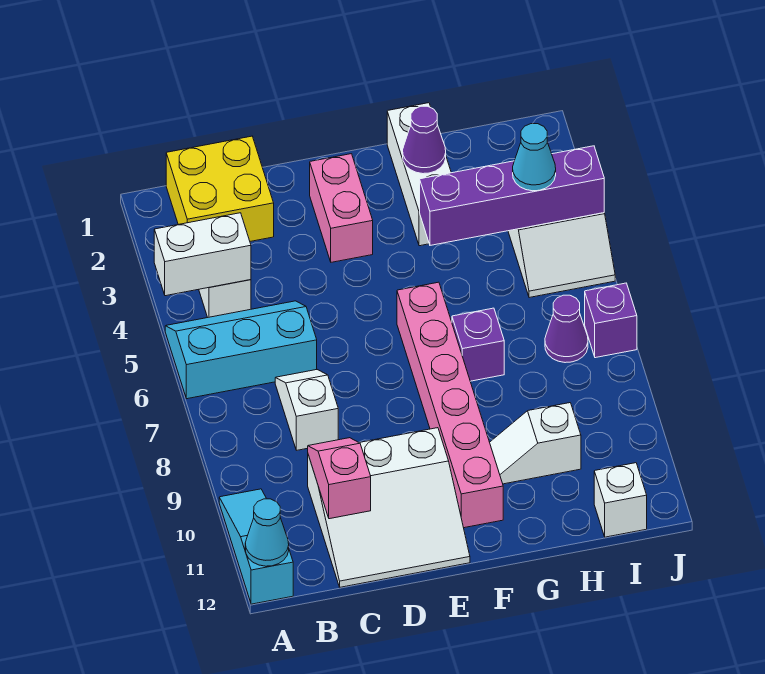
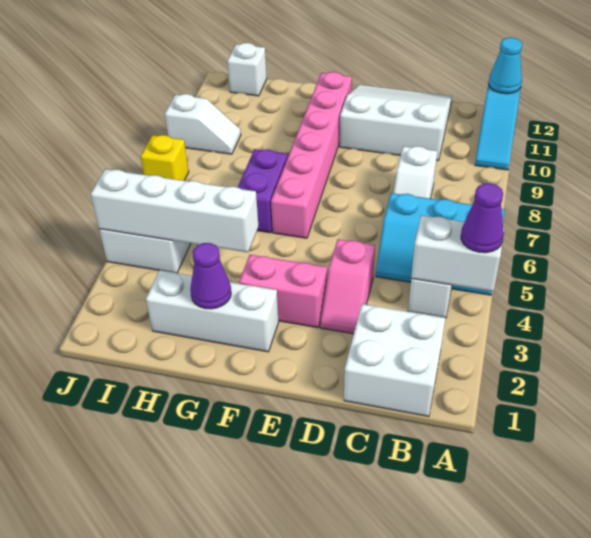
yellow 2x2 brick [166,136,274,241] -> white 2x2 brick [344,304,445,417]
pink 1x2 slope [308,438,371,519] -> pink 1x2 slope moved to [320,239,375,334]
pink 1x2 brick [310,154,373,262] -> pink 1x2 brick turned to [239,255,327,328]
white 1x3 brick [387,103,451,246] -> white 1x3 brick turned to [146,270,279,352]
purple 1x4 brick [420,146,604,245] -> white 1x4 brick [91,169,259,252]
purple 1x1 brick [452,308,504,381] -> purple 1x2 brick [238,149,288,233]
white 1x2 slope [490,403,581,484] -> white 1x2 slope moved to [165,94,241,154]
cyan 1x1 cone [513,124,556,191] -> none
purple 1x1 cone [545,295,588,363] -> purple 1x1 cone moved to [461,183,504,253]
purple 1x1 brick [585,283,637,358] -> yellow 1x1 brick [141,135,189,181]

